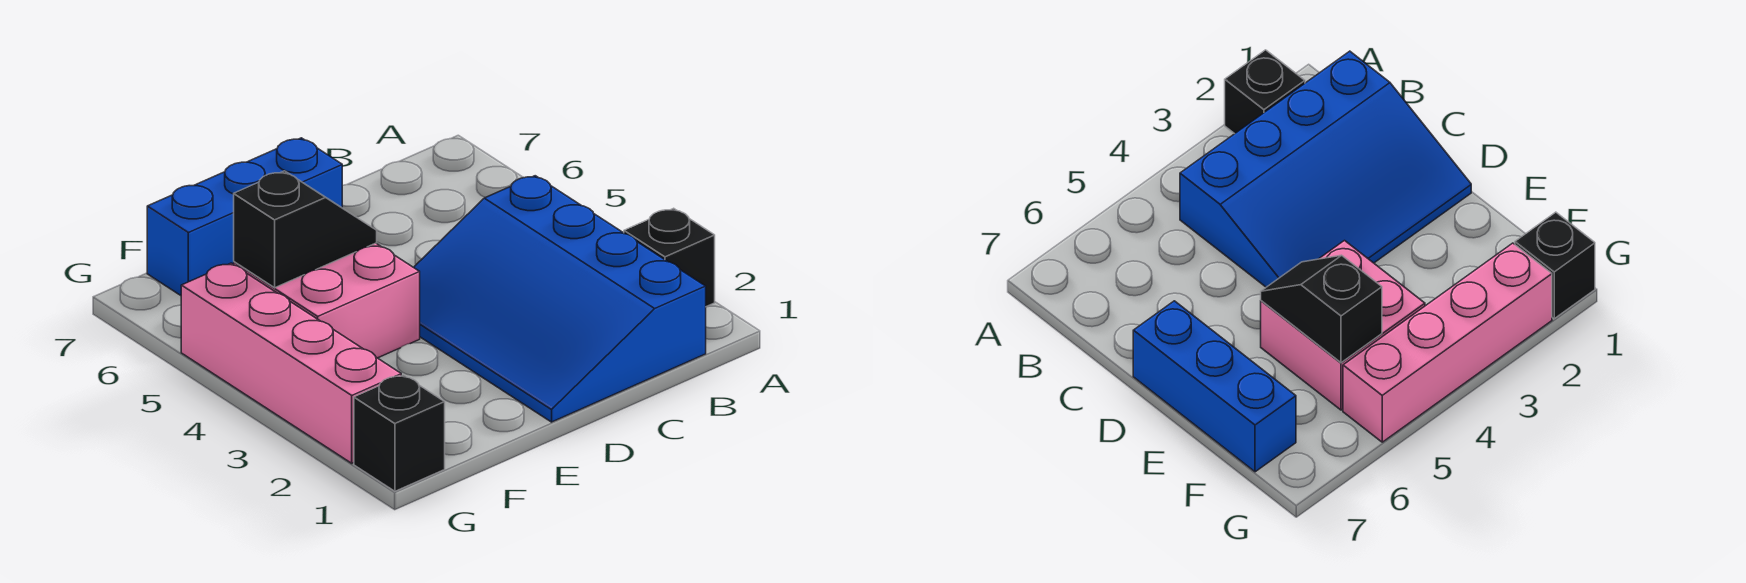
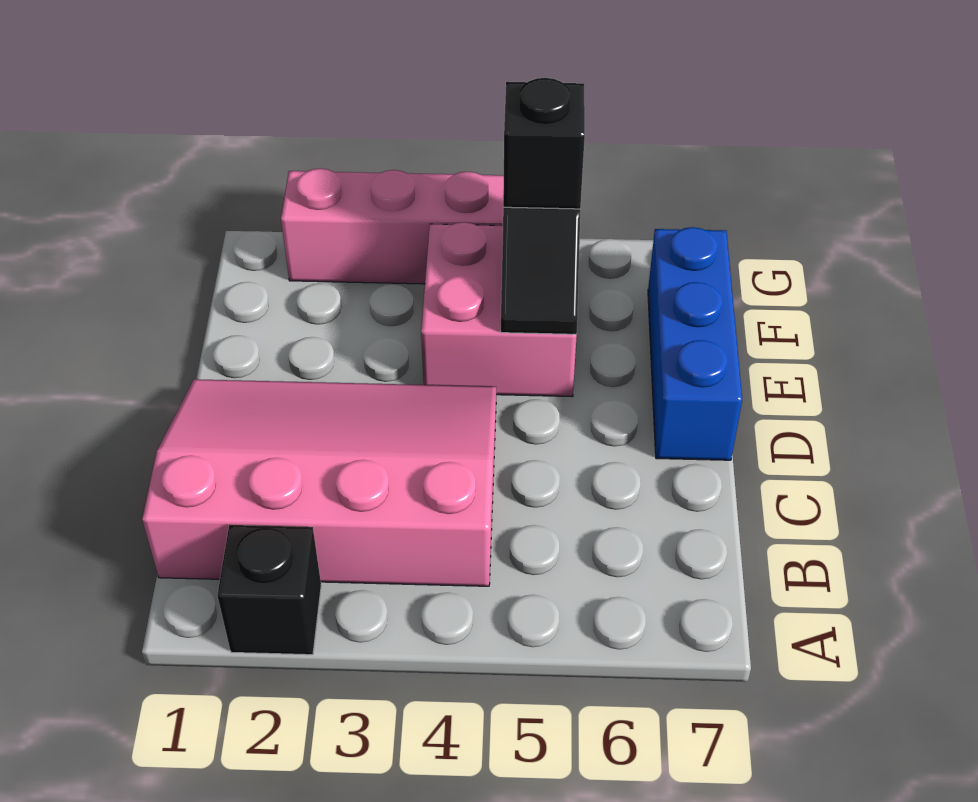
blue 3x4 slope [414,176,706,422] -> pink 3x4 slope [142,379,496,586]
black 1x1 brick [354,375,445,491] -> black 1x1 brick moved to [503,78,585,209]

